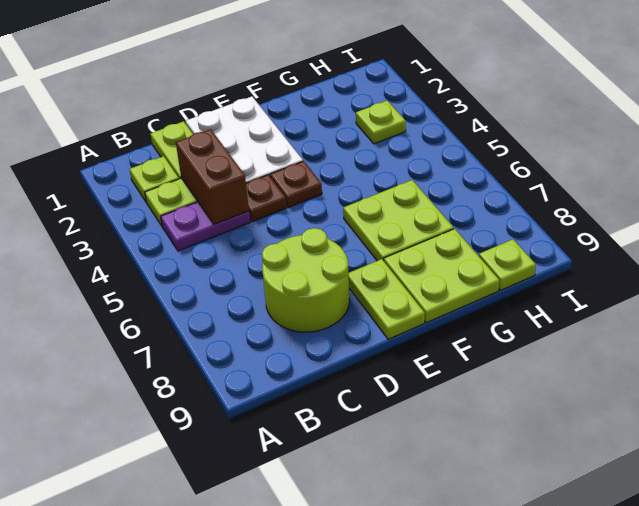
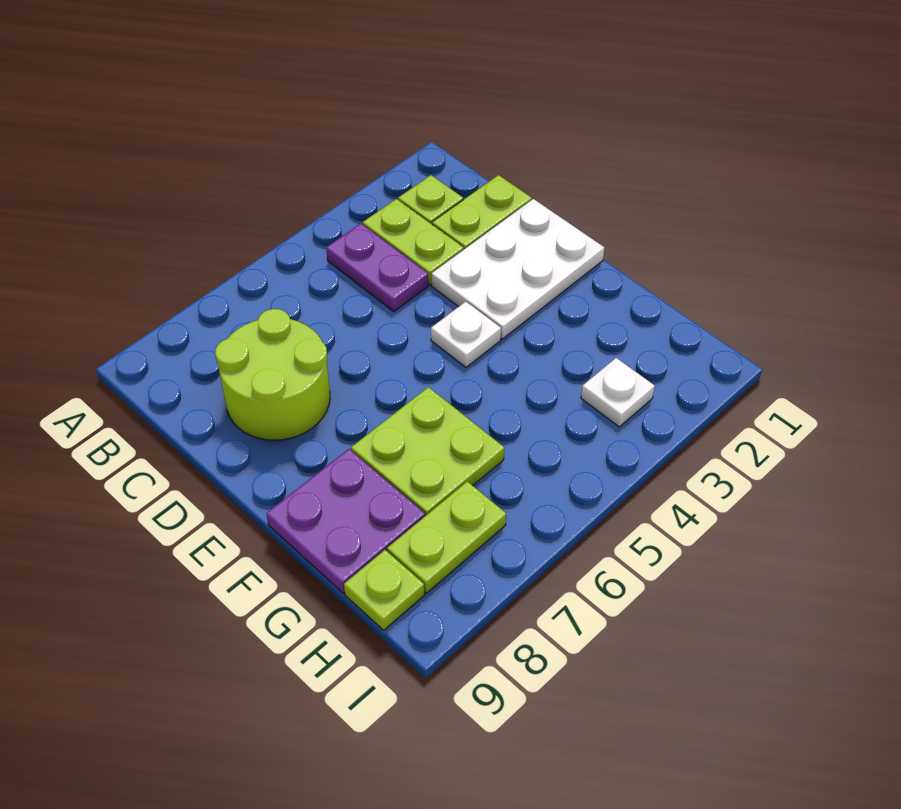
brown 1x2 brick [176,129,249,225] -> none
brown 1x1 plate [246,175,286,222] -> none
brown 1x1 plate [270,161,322,208] -> white 1x1 plate [431,302,501,367]
lime 1x2 plate [349,259,425,339] -> lime 1x2 plate moved to [387,481,506,593]
lime 2x2 plate [384,229,499,323] -> purple 2x2 plate [266,449,425,593]
lime 1x1 plate [356,101,406,144] -> white 1x1 plate [581,358,655,427]

